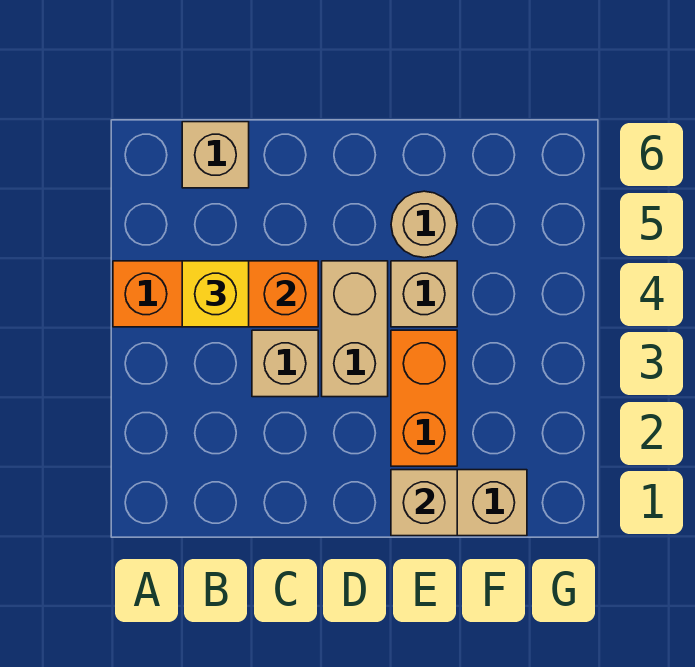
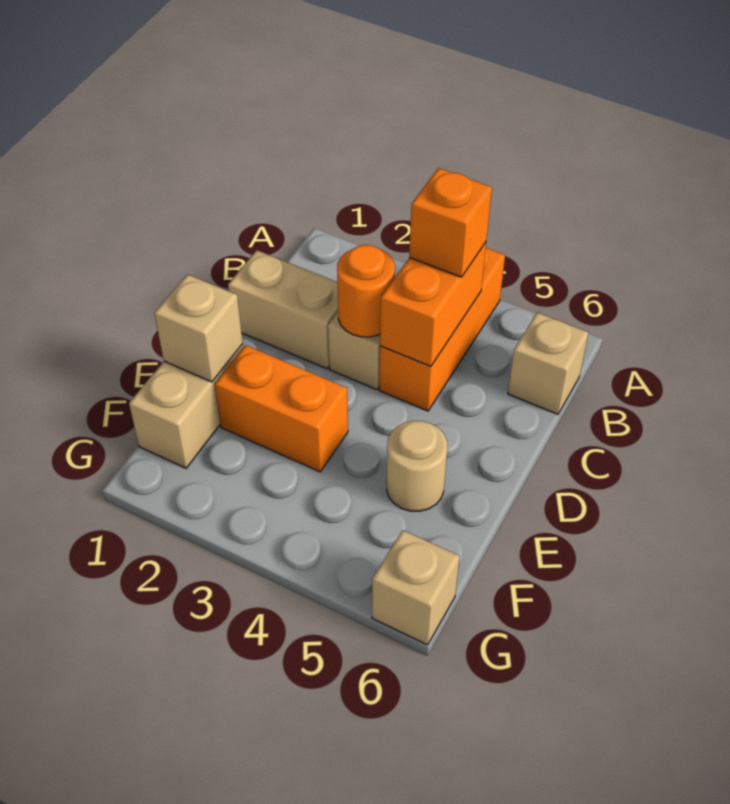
yellow 1x1 brick [182,261,249,327] -> orange 1x1 brick [409,168,492,277]
none -> orange 1x1 round brick [337,245,395,337]
tan 1x2 brick [322,261,388,397] -> tan 1x2 brick moved to [228,250,338,369]
tan 1x1 brick [391,261,457,327] -> tan 1x1 brick moved to [372,530,460,645]

